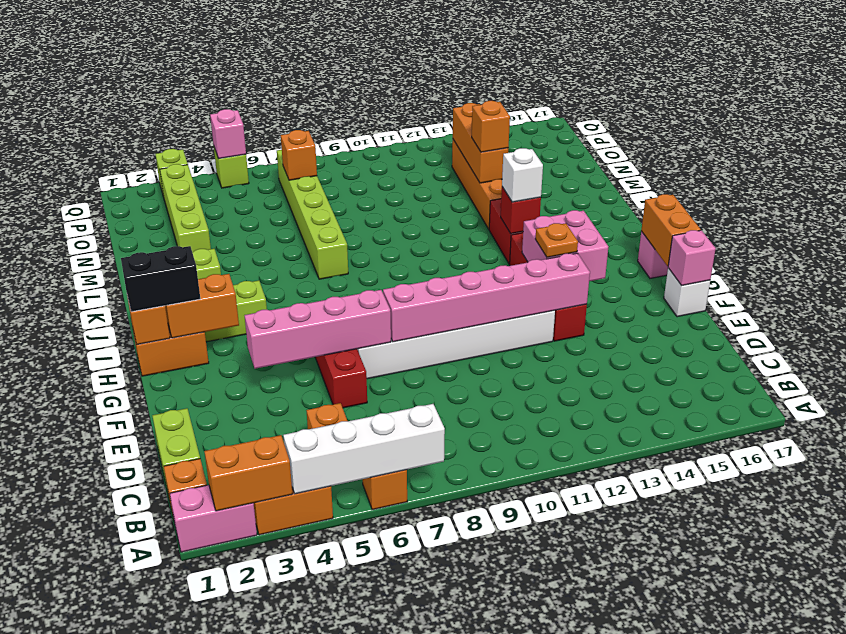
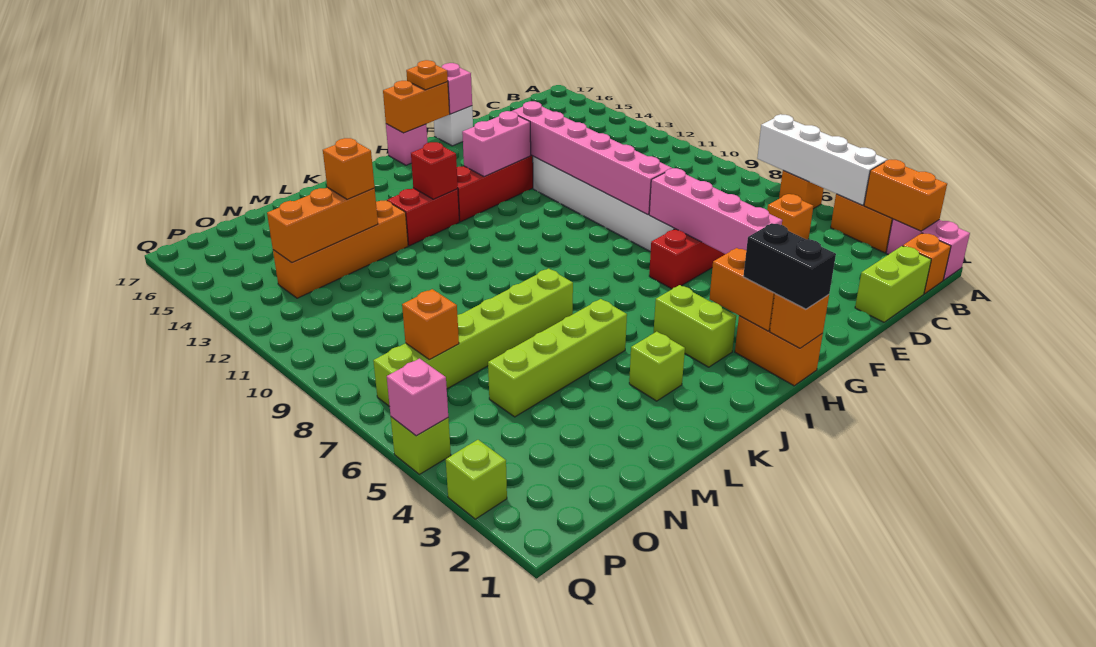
pink 2x2 brick [522,210,608,281] -> pink 1x2 brick [462,111,531,177]
orange 1x1 plate [535,223,578,257] -> orange 1x1 plate moved to [406,60,448,90]
white 1x1 brick [502,148,543,202] -> none
lime 1x4 brick [160,164,211,252] -> lime 1x4 brick moved to [488,299,627,417]

